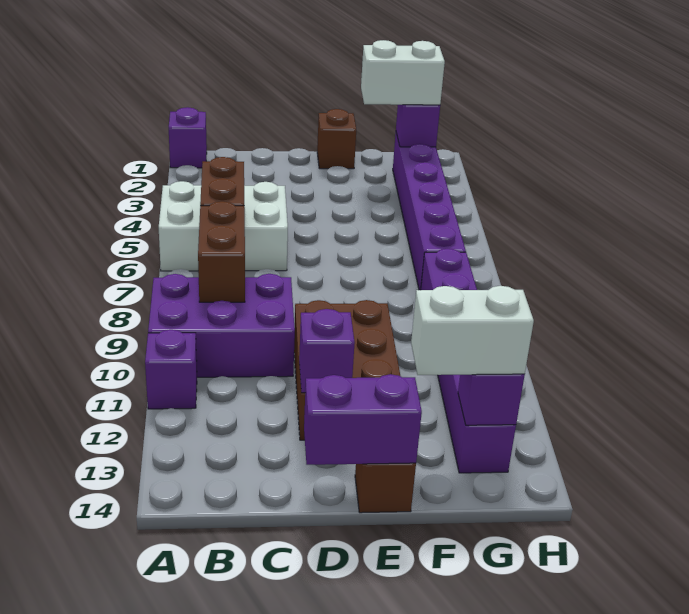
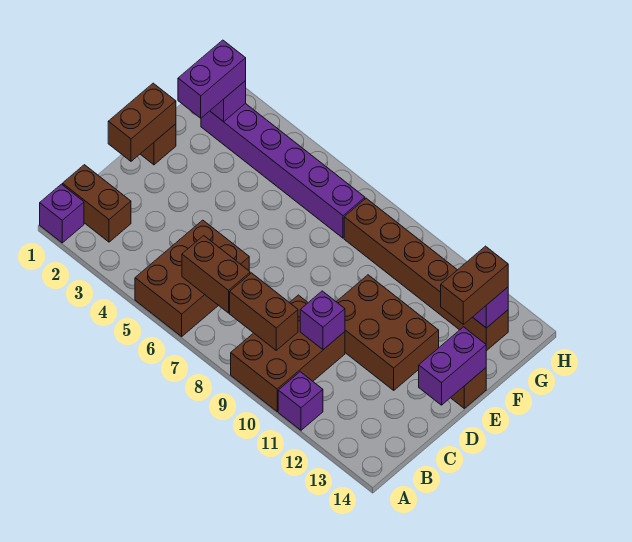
white 2x3 brick [159,181,288,271] -> brown 2x3 brick [135,220,249,336]
purple 2x3 brick [148,274,295,377] -> brown 2x3 brick [231,295,345,411]
none -> brown 1x2 brick [63,165,131,242]
none -> brown 1x2 brick [108,83,176,161]
purple 1x1 brick [299,309,355,393] -> purple 1x1 brick moved to [300,291,345,350]
white 1x2 brick [361,40,445,105] -> purple 1x2 brick [178,40,246,118]
white 1x2 brick [411,286,534,375] -> brown 1x2 brick [441,246,508,324]
purple 1x6 brick [421,249,516,473] -> brown 1x6 brick [344,198,508,351]

